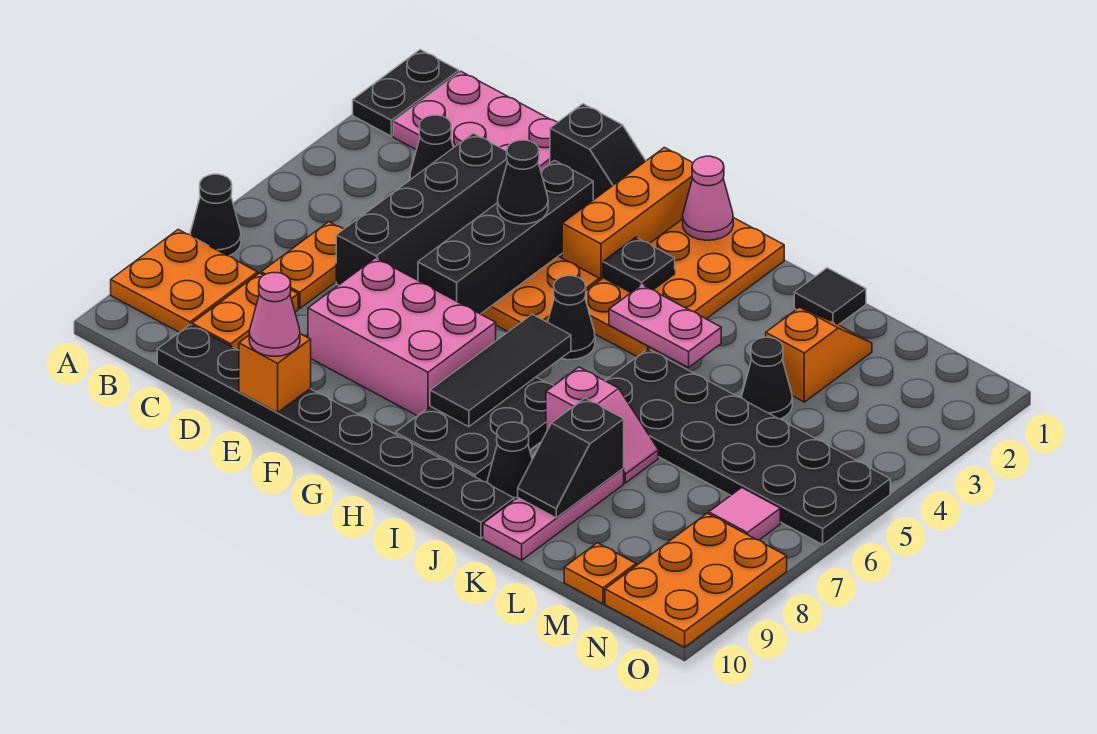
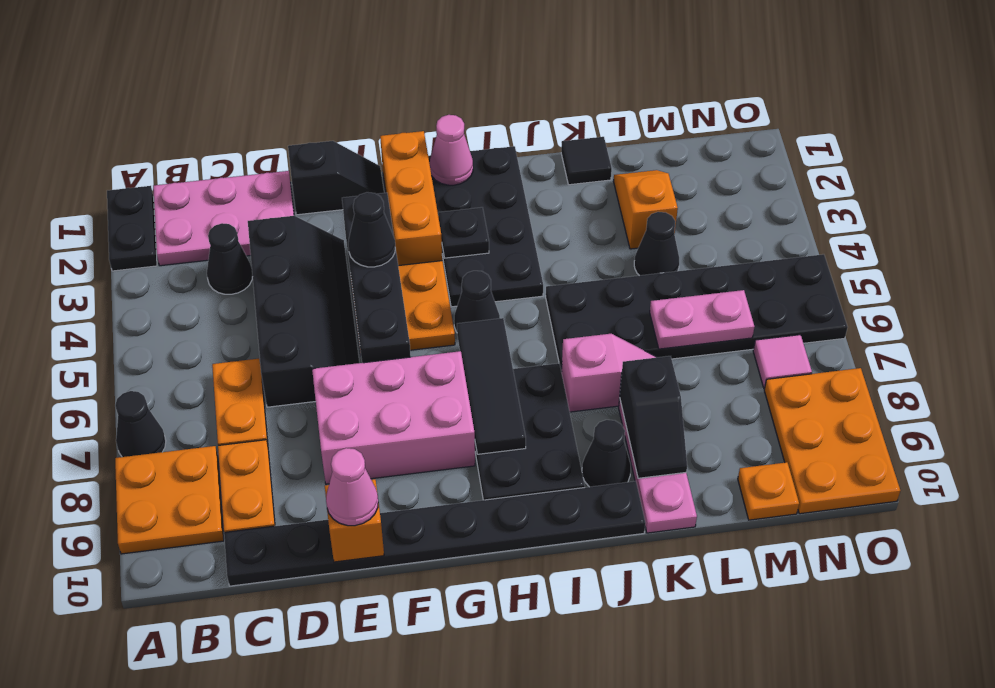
orange 2x4 plate [585,218,784,357] -> black 2x4 plate [428,146,543,307]
pink 1x2 plate [609,285,721,368] -> pink 1x2 plate moved to [650,290,754,349]

